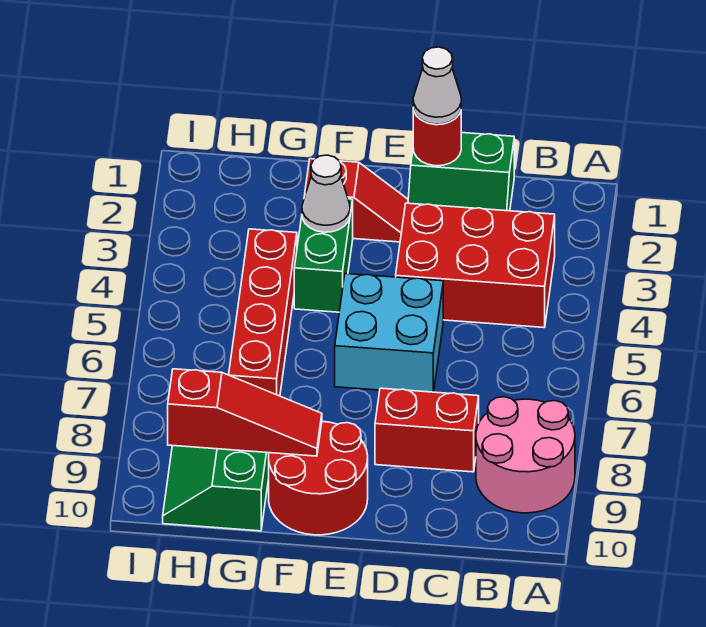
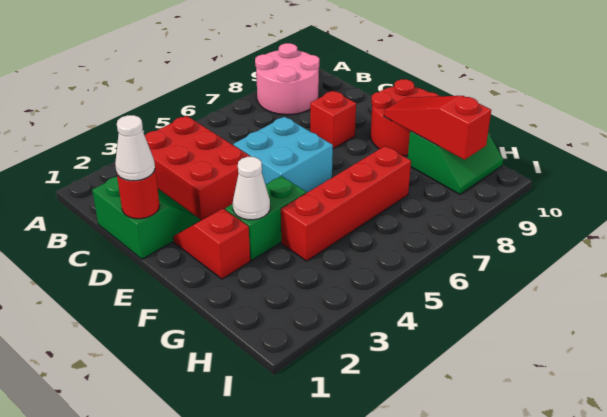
red 1x2 brick [375,388,479,472] -> red 1x1 brick [310,91,356,149]

